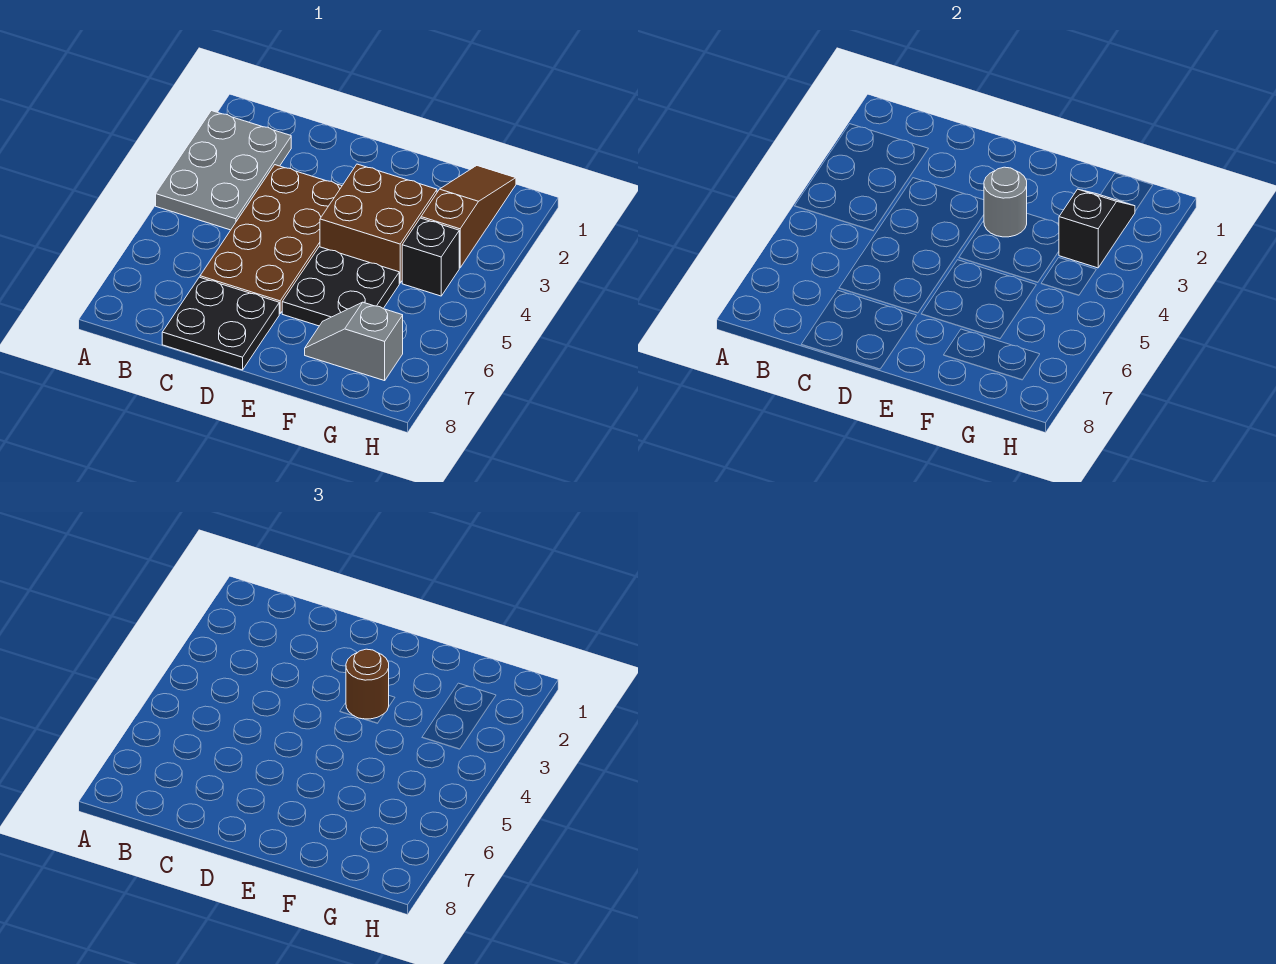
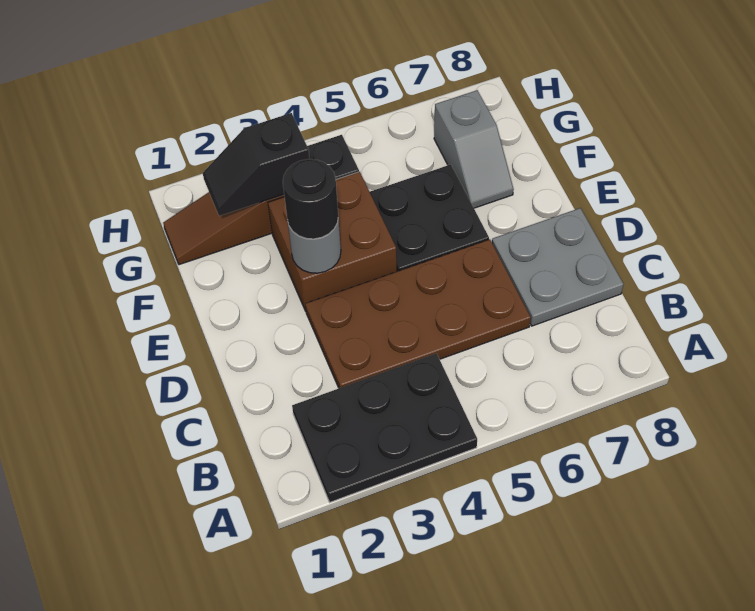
grey 2x3 plate [156,111,291,230] -> black 2x3 plate [292,354,477,502]
black 2x2 plate [162,277,279,370] -> grey 2x2 plate [492,208,623,326]
brown 1x1 round brick [346,649,389,719] -> black 1x1 round brick [283,159,338,239]

